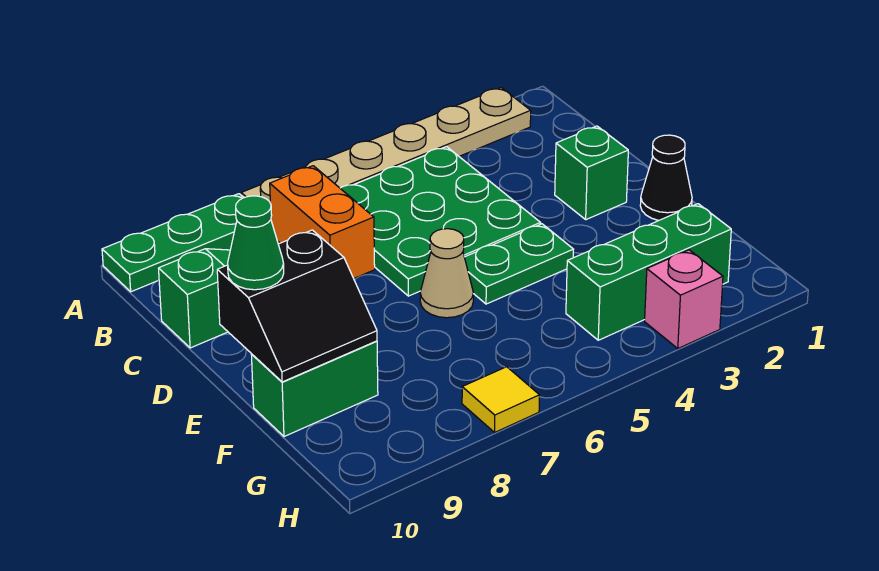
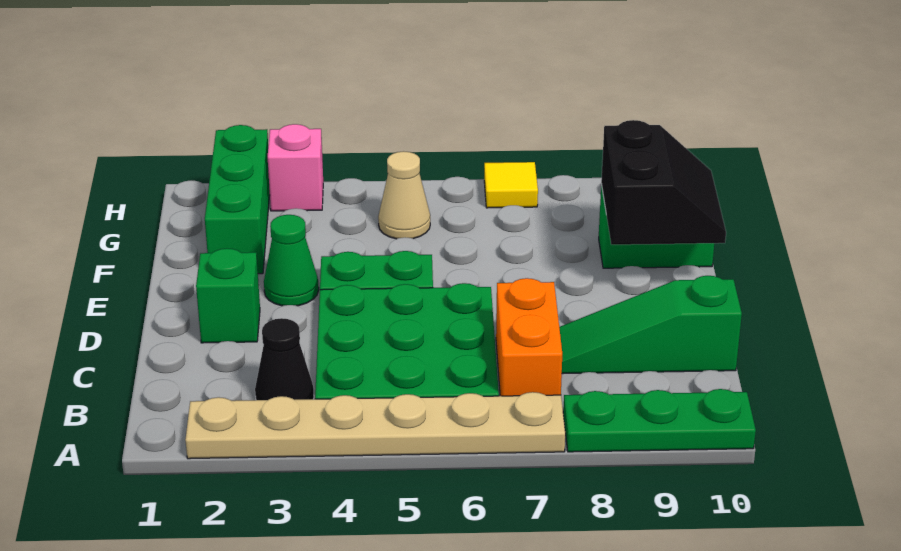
black 1x1 cone [640,135,692,221] -> black 1x1 cone moved to [255,318,314,400]
tan 1x1 cone [420,229,473,318] -> tan 1x1 cone moved to [378,151,430,239]
black 2x2 slope [217,230,377,382] -> black 2x2 slope turned to [601,120,726,245]
green 1x1 cone [228,196,284,290] -> green 1x1 cone moved to [264,215,319,306]
green 1x3 brick [566,204,731,340] -> green 1x3 brick turned to [205,125,270,274]

